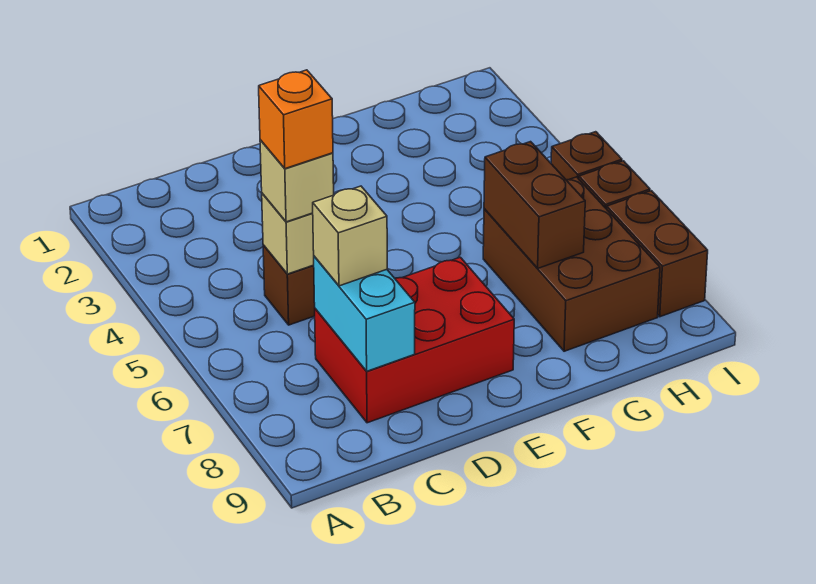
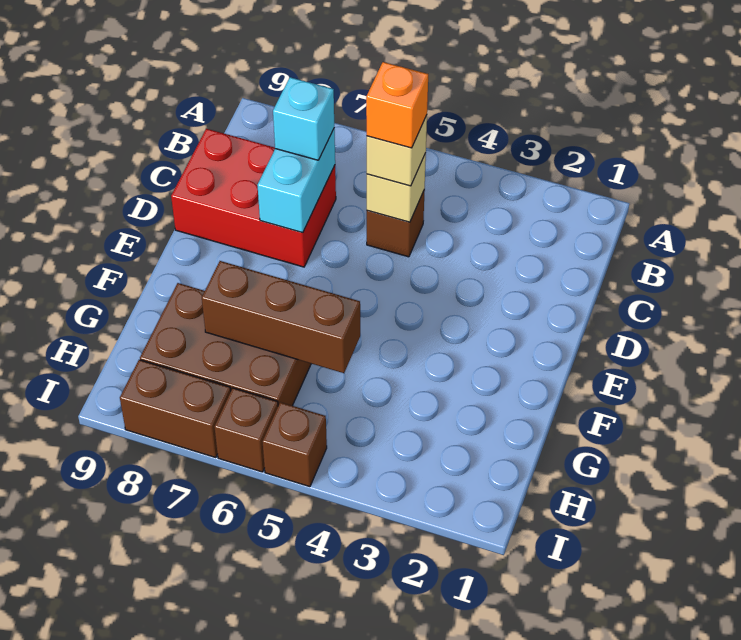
red 2x3 brick [315,257,514,423] -> red 2x3 brick turned to [171,129,336,267]
cyan 1x2 brick [314,256,415,371] -> cyan 1x2 brick turned to [257,129,335,233]
tan 1x1 brick [313,186,387,286] -> cyan 1x1 brick [273,77,334,160]
brown 1x2 brick [484,142,585,268] -> brown 1x3 brick [202,261,360,373]

